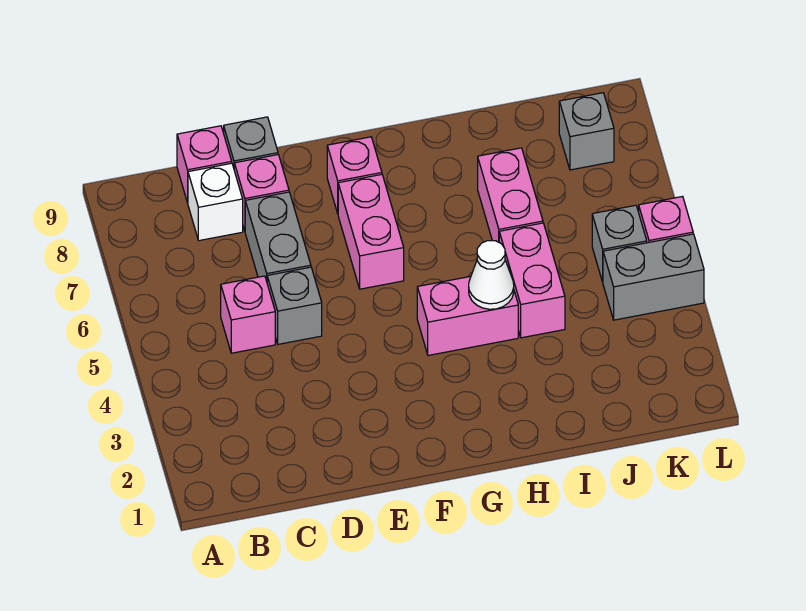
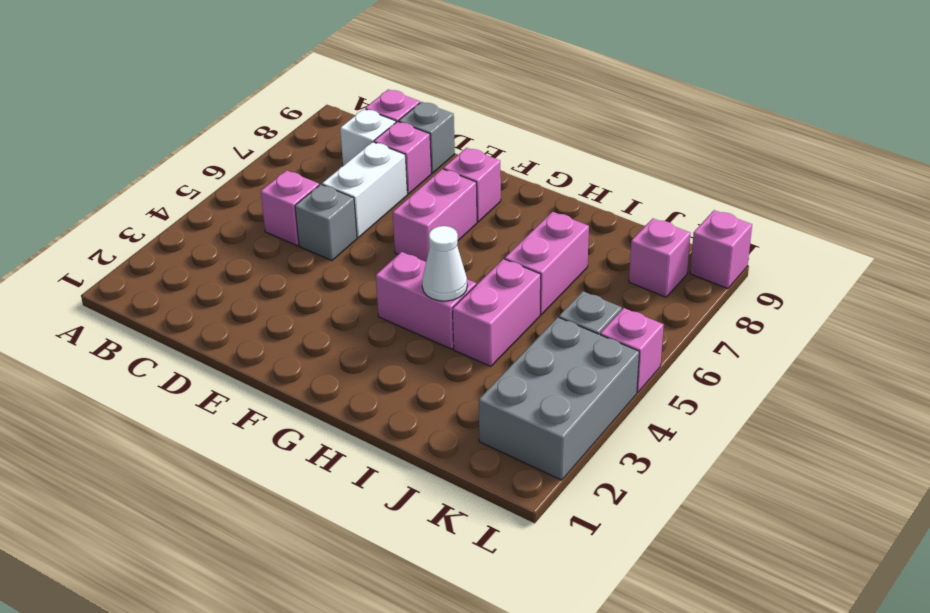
grey 1x2 brick [245,192,311,281] -> white 1x2 brick [322,142,407,238]
grey 1x2 brick [603,234,704,320] -> grey 2x3 brick [479,317,639,480]
grey 1x1 brick [559,93,614,170] -> pink 1x1 brick [629,219,691,297]
none -> pink 1x1 brick [690,210,752,289]

